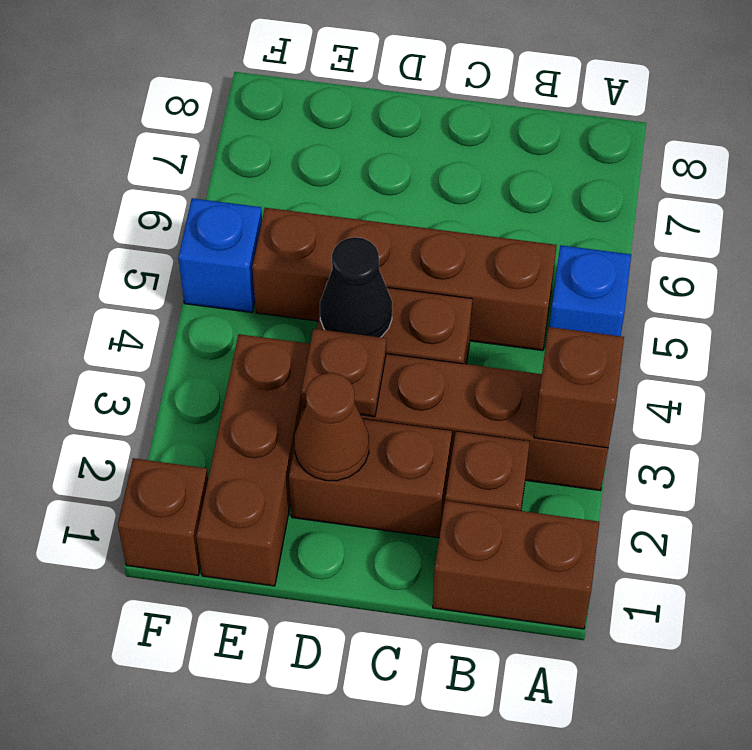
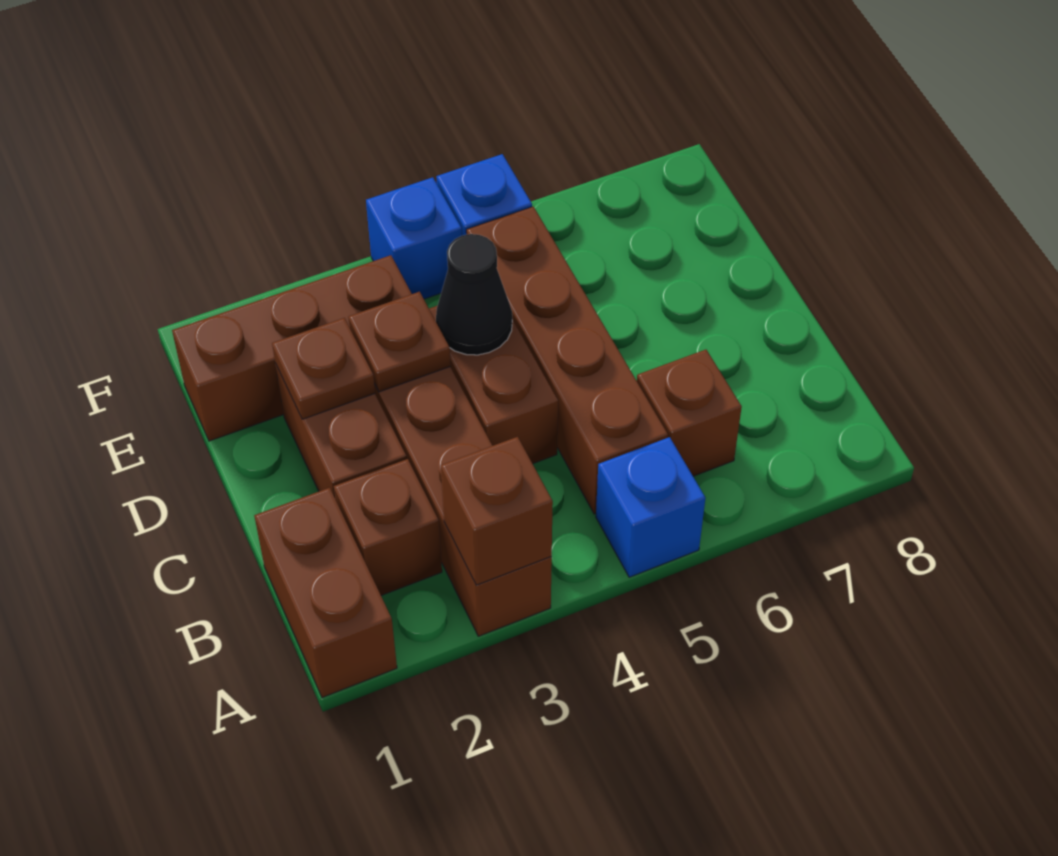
brown 1x1 cone [295,373,369,481] -> brown 1x1 plate [272,318,375,419]
brown 1x1 brick [118,458,208,575] -> brown 1x1 brick moved to [637,350,742,476]
none -> blue 1x1 brick [366,177,462,299]

